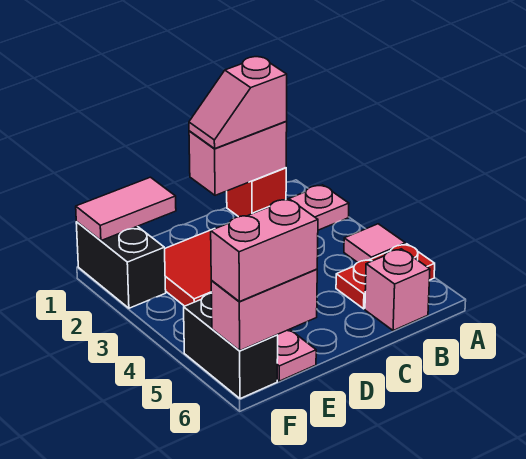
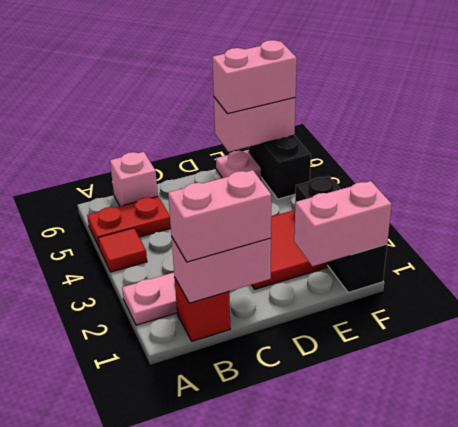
pink 1x1 tile [344,224,405,262] -> red 1x1 tile [98,228,147,272]
pink 1x2 slope [189,57,287,149] -> pink 1x2 brick [168,170,271,262]
pink 1x2 tile [76,177,176,241] -> pink 1x2 brick [294,181,392,266]
black 1x2 brick [76,222,166,308] -> black 1x3 brick [295,176,387,292]

